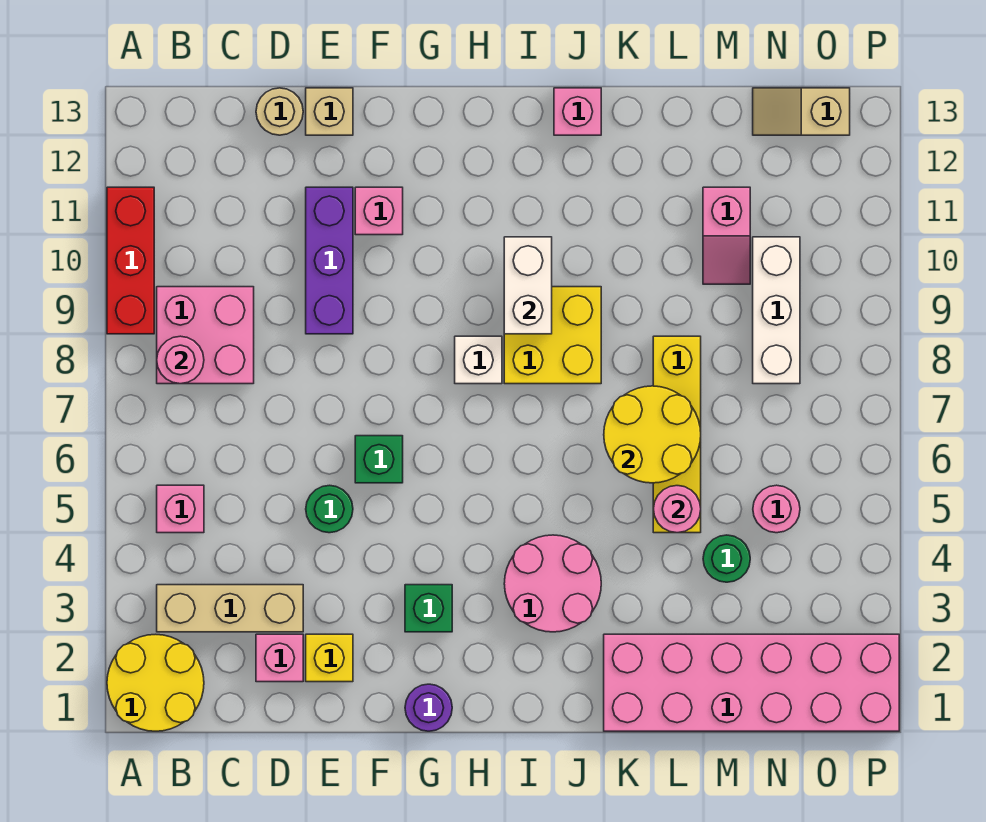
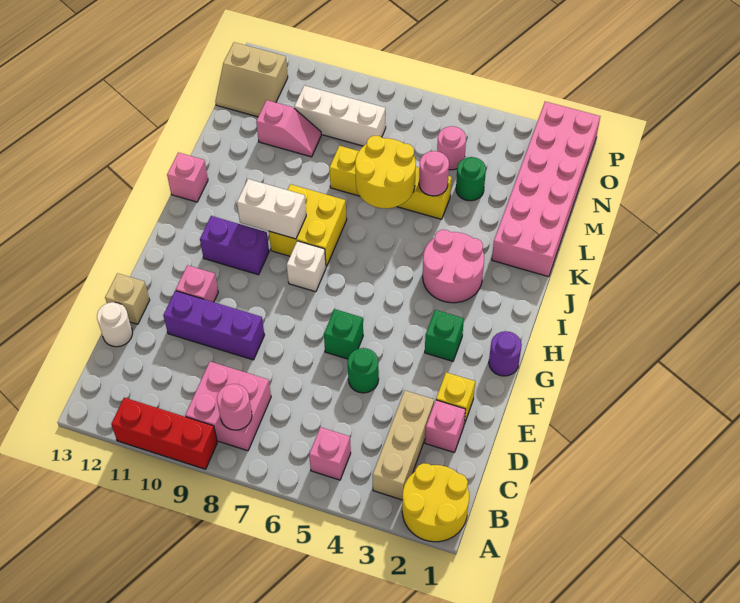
tan 1x1 round brick [256,88,303,135] -> white 1x1 round brick [97,302,132,347]
none -> purple 1x2 brick [200,216,269,275]
tan 1x2 slope [753,88,850,135] -> tan 2x2 slope [215,42,288,117]

